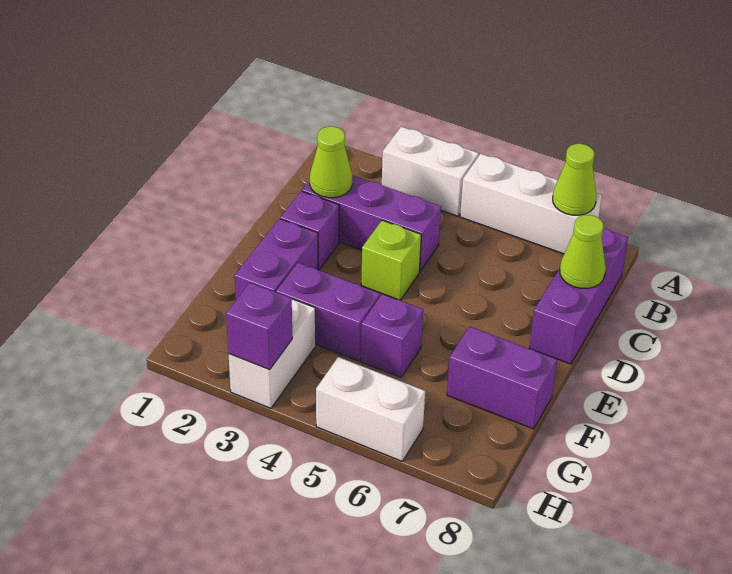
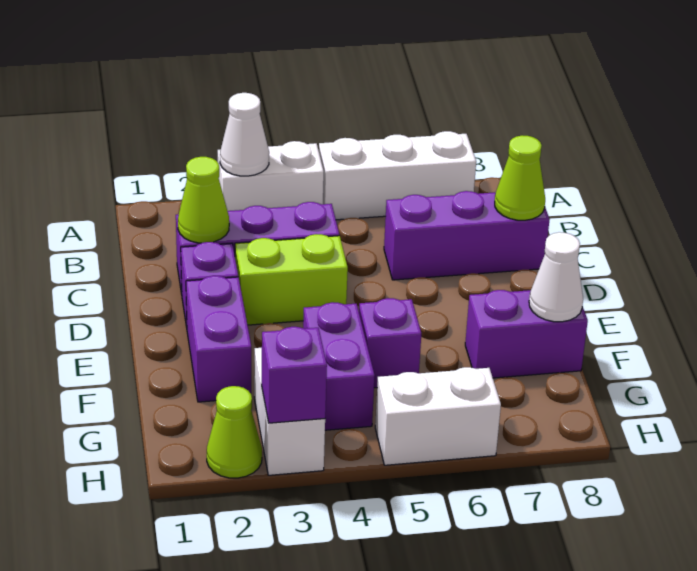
none -> white 1x1 cone [220,93,269,176]
lime 1x1 cone [553,144,597,215] -> lime 1x1 cone moved to [207,386,262,478]
purple 1x3 brick [529,228,628,364] -> purple 1x3 brick turned to [384,191,550,280]
lime 1x1 brick [361,220,421,300] -> lime 1x2 brick [235,234,348,325]
purple 1x2 brick [276,263,380,361] -> purple 1x2 brick turned to [303,302,375,430]
none -> white 1x1 cone [529,232,583,322]

